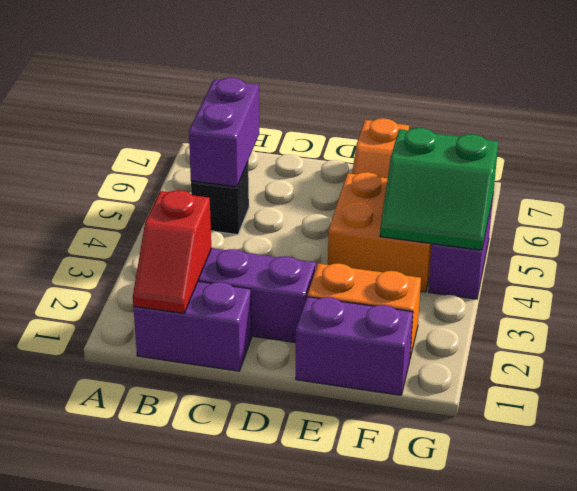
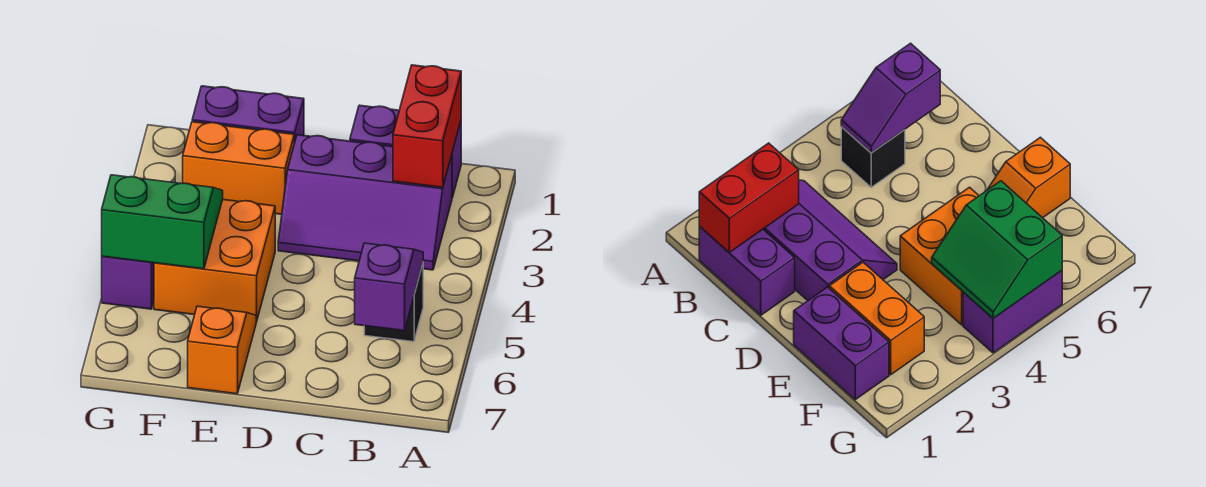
red 1x2 slope [133,190,211,313] -> red 1x2 brick [393,65,461,187]
purple 1x2 brick [189,78,259,187] -> purple 1x2 slope [355,243,423,331]

